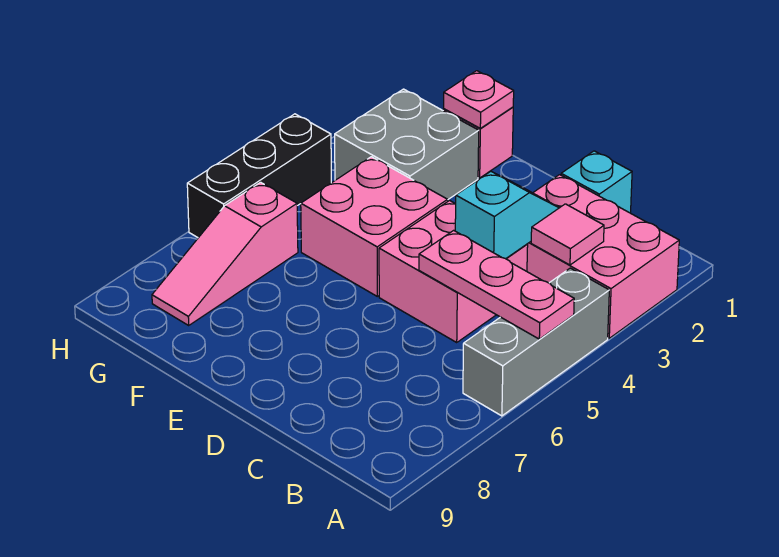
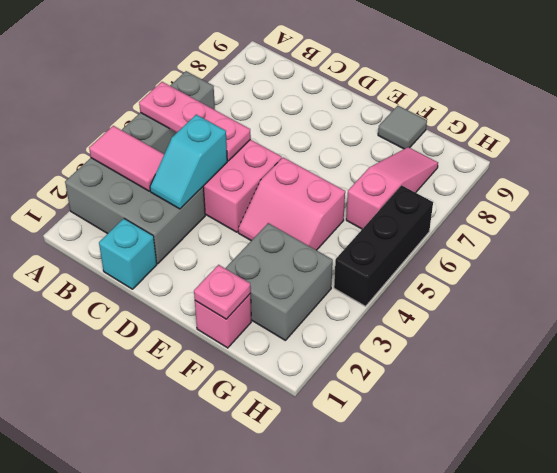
pink 2x3 brick [527,175,679,338] -> grey 2x3 brick [65,158,205,264]
pink 1x1 tile [531,204,604,265] -> pink 1x2 tile [89,126,164,191]
pink 2x2 brick [301,157,448,296] -> pink 2x2 slope [238,157,345,250]
none -> grey 1x1 tile [378,106,427,149]

